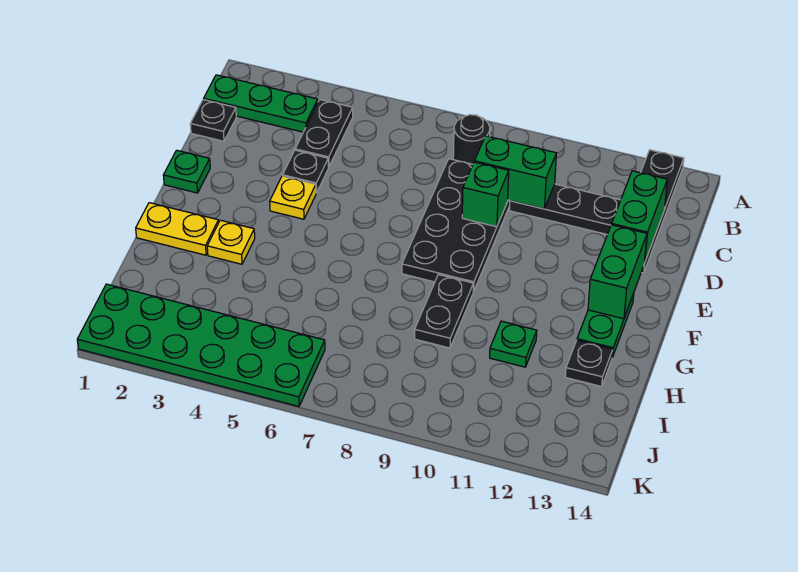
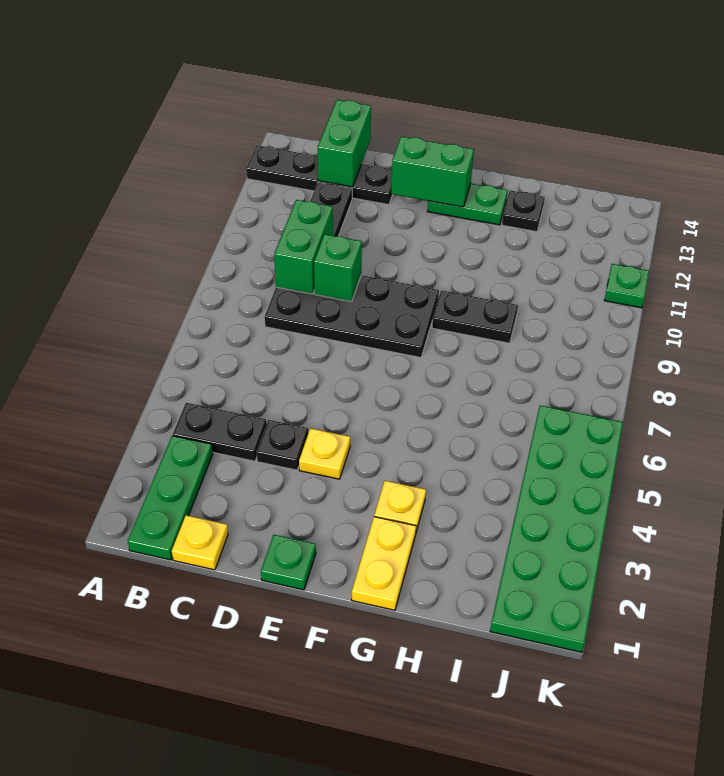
black 1x1 round brick [453,115,490,164] -> none
black 1x1 plate [190,100,236,141] -> yellow 1x1 plate [172,515,228,570]
green 1x2 brick [612,171,667,263] -> green 1x2 brick turned to [318,100,371,187]
green 1x1 plate [490,321,537,367] -> green 1x1 plate moved to [604,264,649,308]

